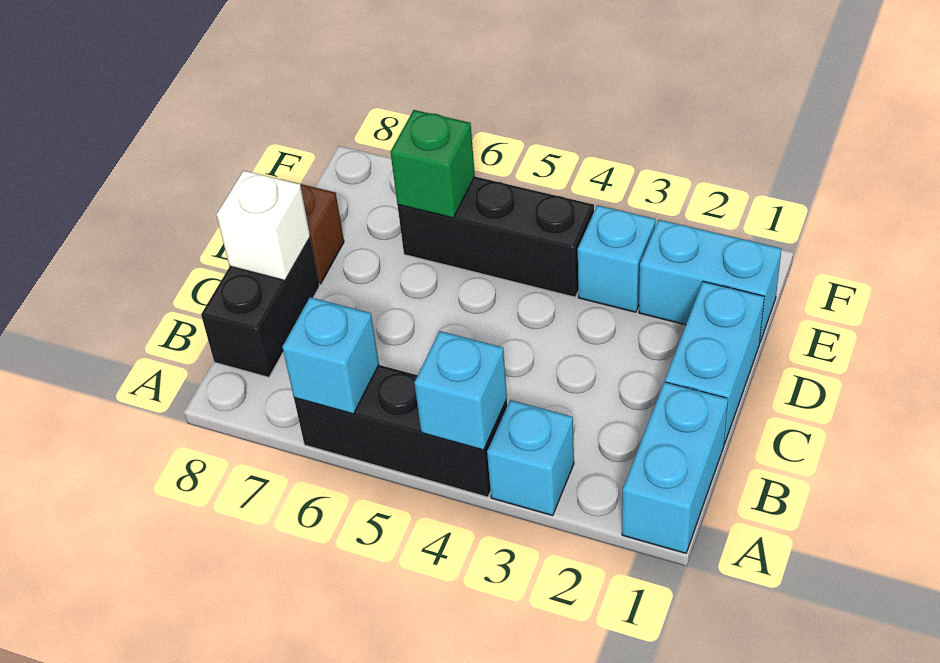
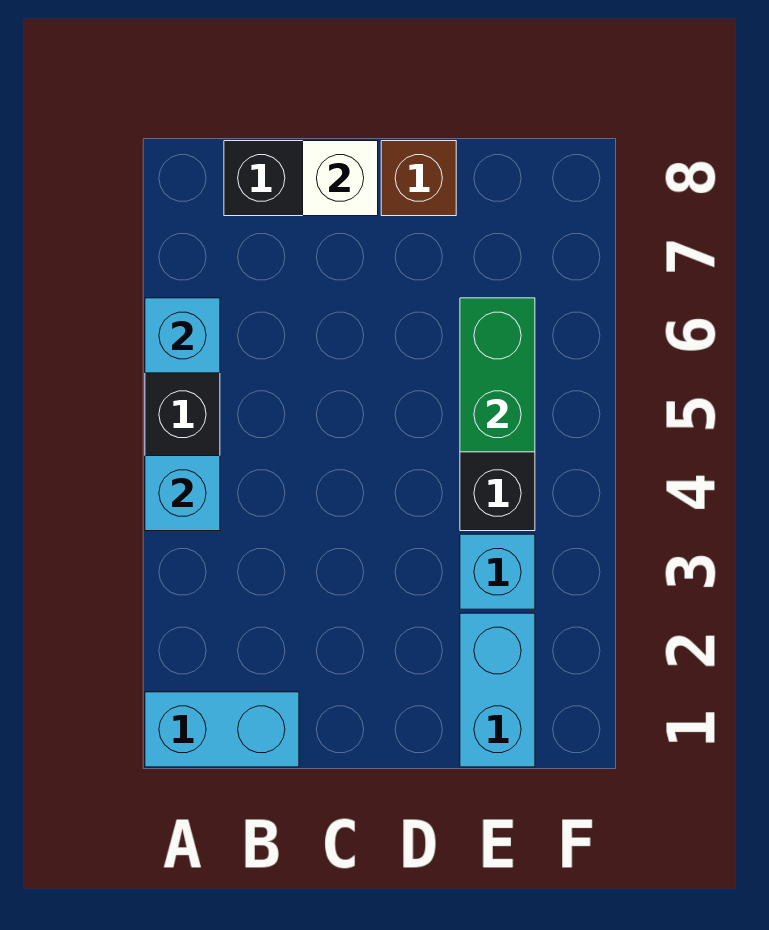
cyan 1x1 brick [487,400,574,515] -> none
cyan 1x2 brick [665,281,764,444] -> none
green 1x1 brick [391,110,475,218] -> green 1x2 brick [460,298,535,452]

